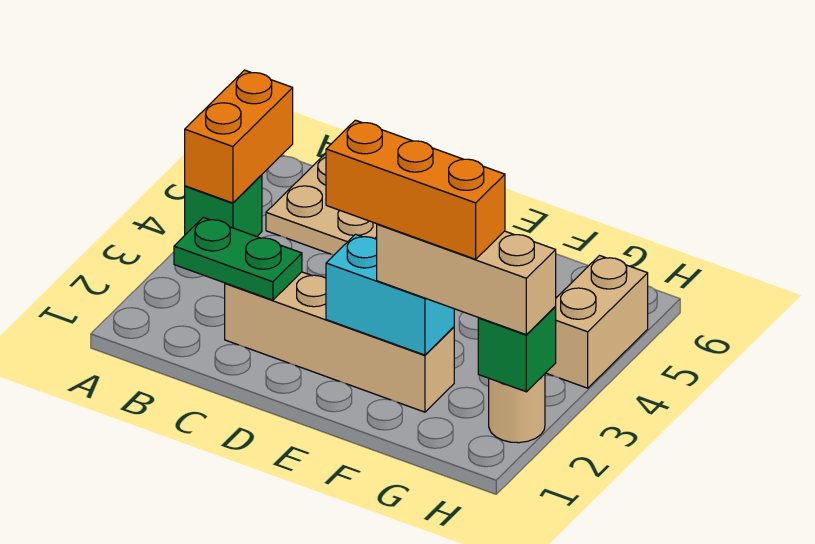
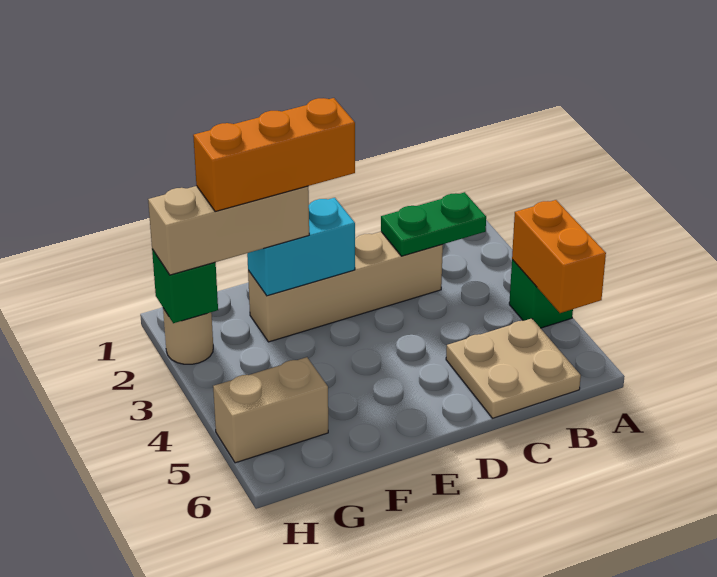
tan 1x2 brick [546,256,648,388] -> tan 1x2 brick turned to [213,357,328,463]

